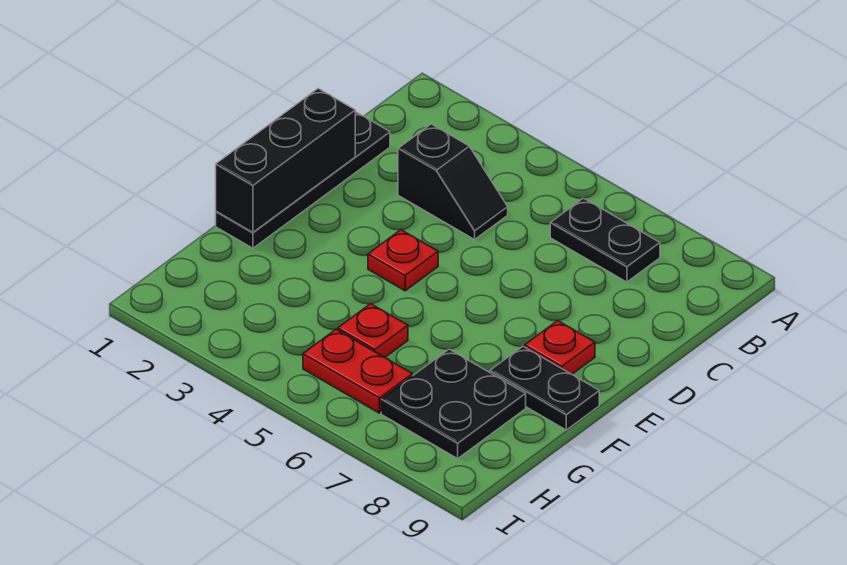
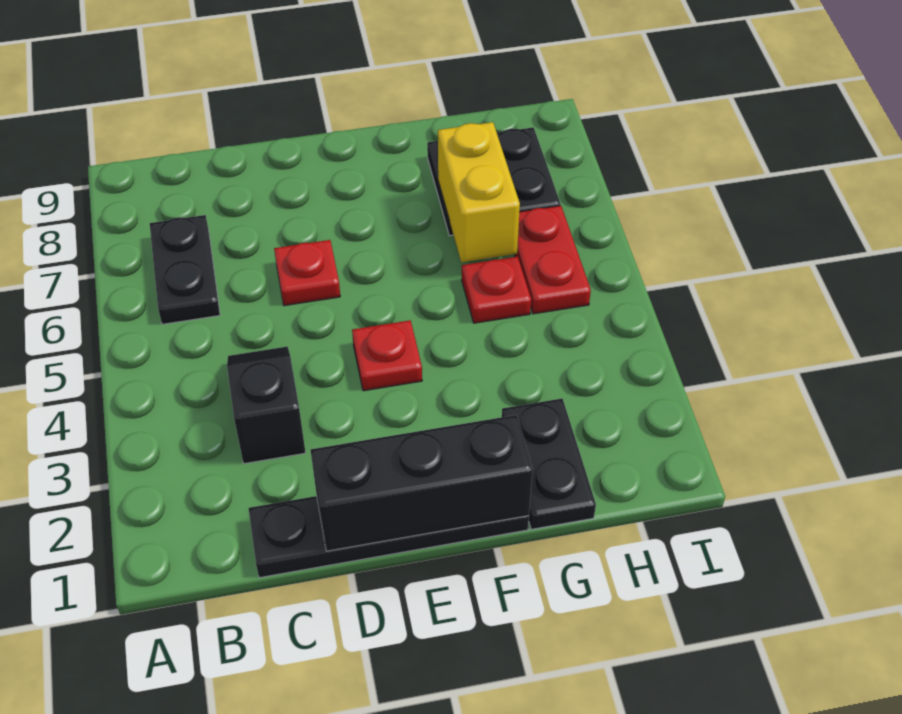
red 1x1 plate [525,321,595,374] -> red 1x1 plate moved to [274,240,340,306]
black 1x2 plate [490,346,599,430] -> black 1x2 plate moved to [502,399,596,529]
none -> yellow 1x2 brick [438,122,520,262]

